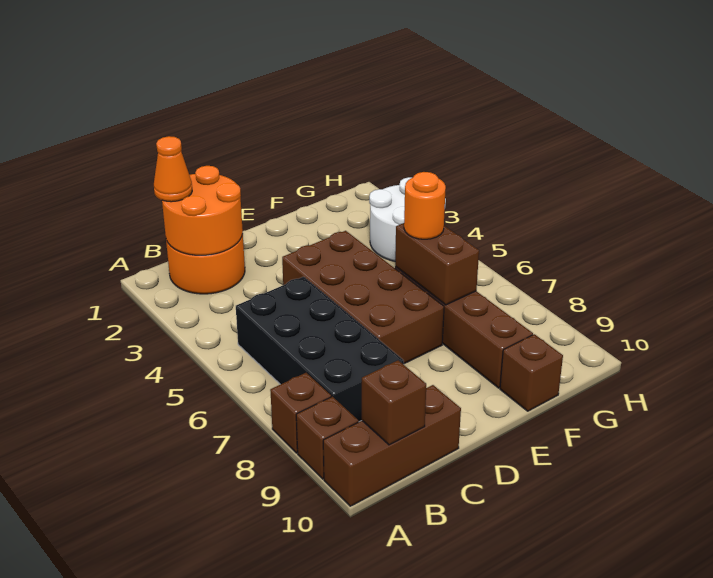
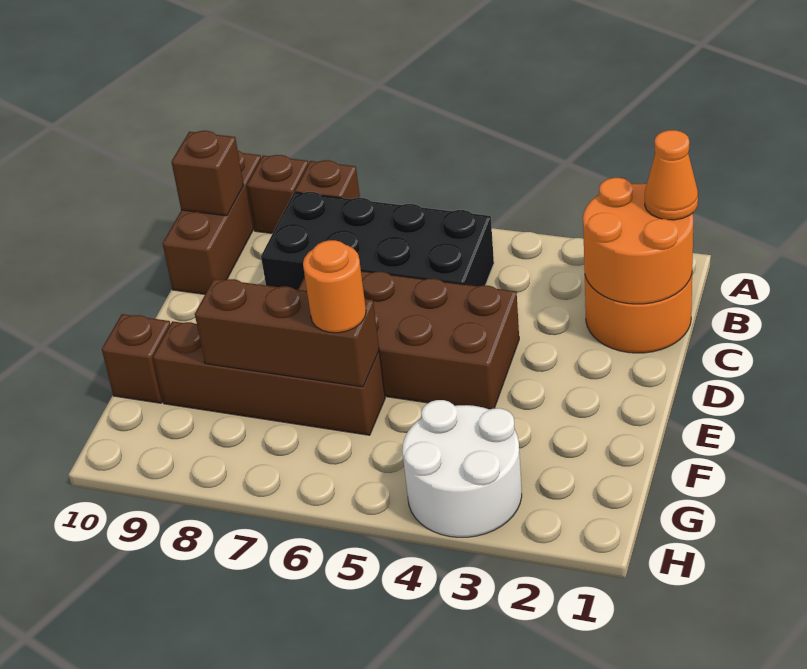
brown 1x2 brick [395,223,479,305] -> brown 1x3 brick [195,279,379,387]

